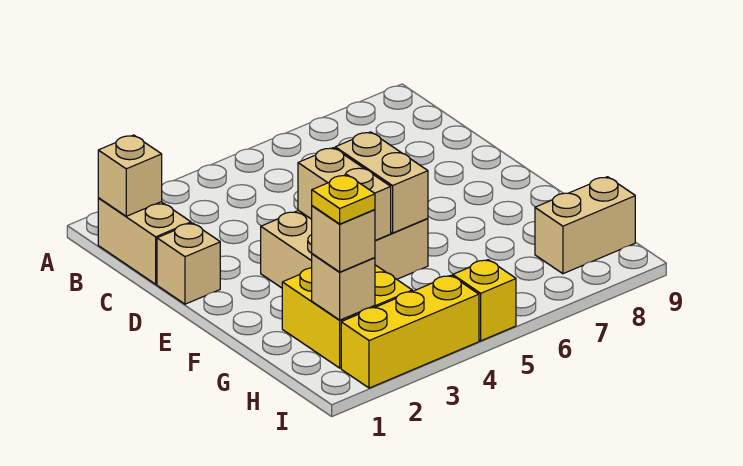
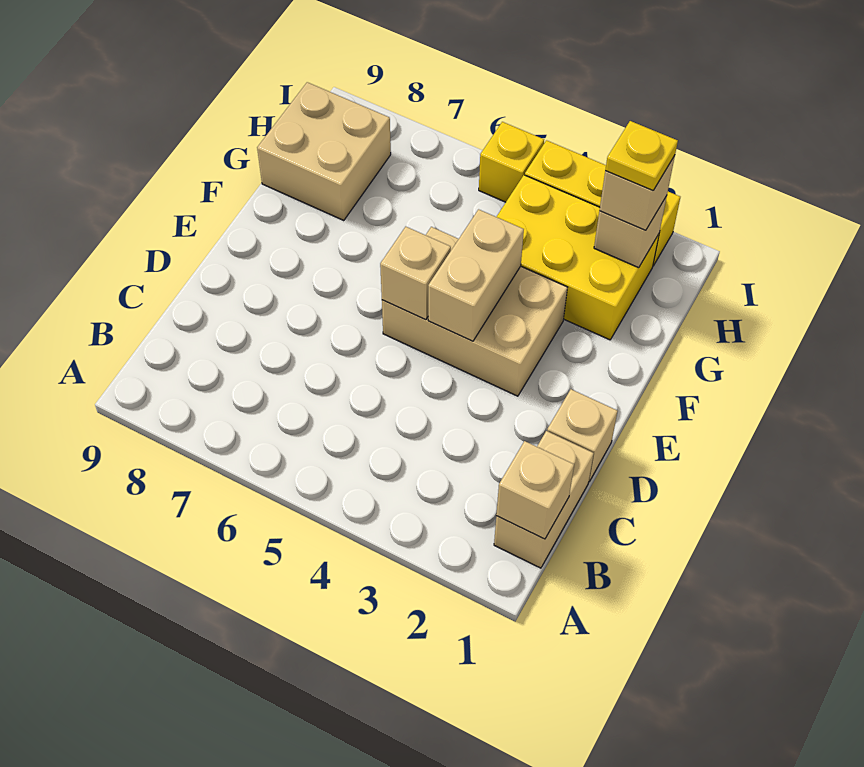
tan 1x2 brick [335,132,428,233] -> tan 1x1 brick [380,227,451,320]
yellow 2x2 brick [282,265,412,368] -> yellow 2x3 brick [497,175,659,340]
tan 1x2 brick [535,177,635,274] -> tan 2x2 brick [257,82,391,221]

